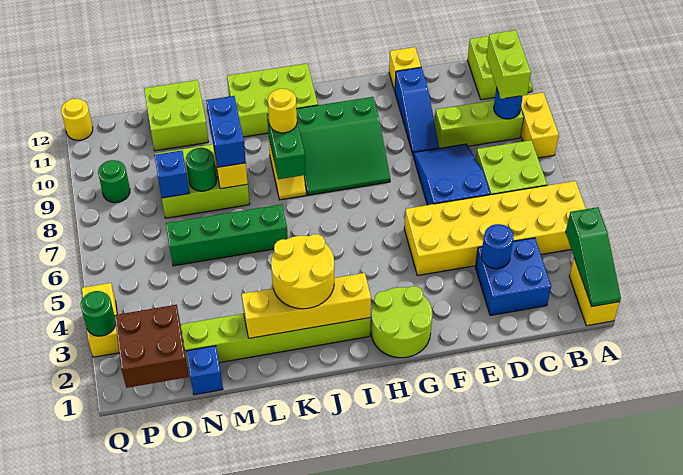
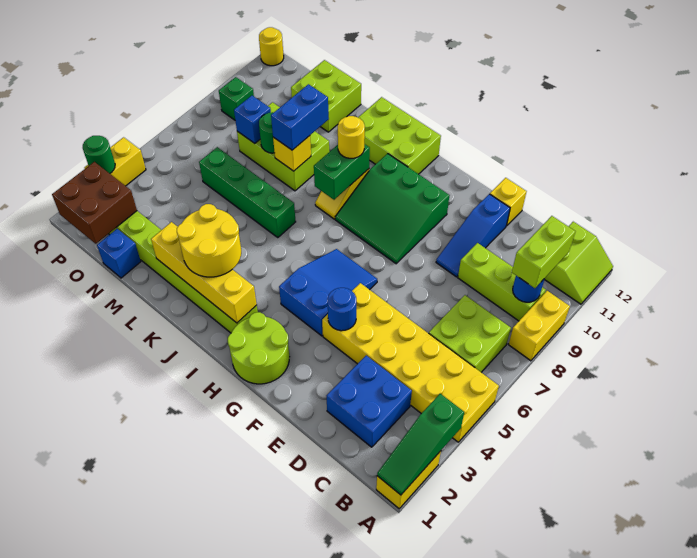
blue 1x1 round brick [481,224,514,269] -> blue 1x1 round brick moved to [328,288,356,331]
blue 2x3 slope [413,144,490,205] -> blue 2x3 slope moved to [279,249,377,336]
green 1x1 round brick [98,160,130,203] -> green 1x1 brick [219,77,254,120]

